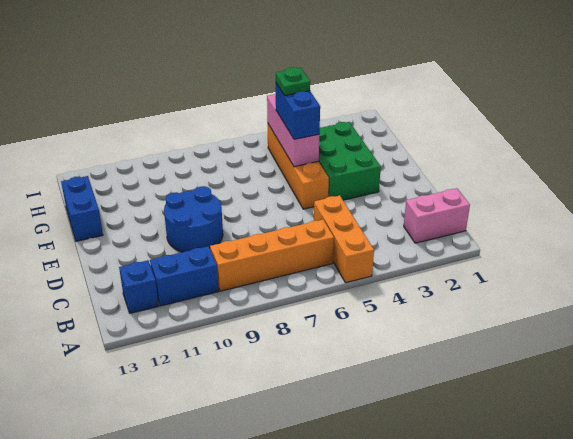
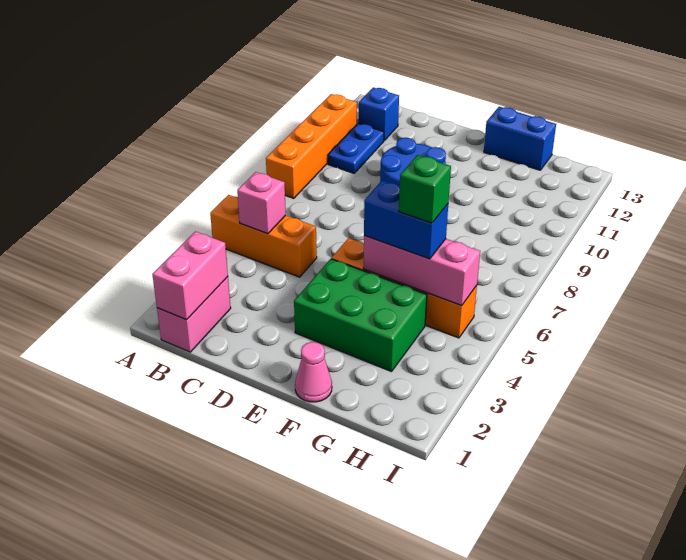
none -> pink 1x2 brick [152,231,228,320]
none -> pink 1x1 brick [237,172,286,234]
orange 1x4 brick [210,220,334,291] -> orange 1x4 brick moved to [266,94,357,198]
blue 1x2 brick [150,246,219,306] -> blue 1x2 plate [328,123,384,173]
none -> pink 1x1 cone [295,342,332,402]
green 1x1 plate [276,67,310,95] -> green 1x1 brick [399,155,451,223]

